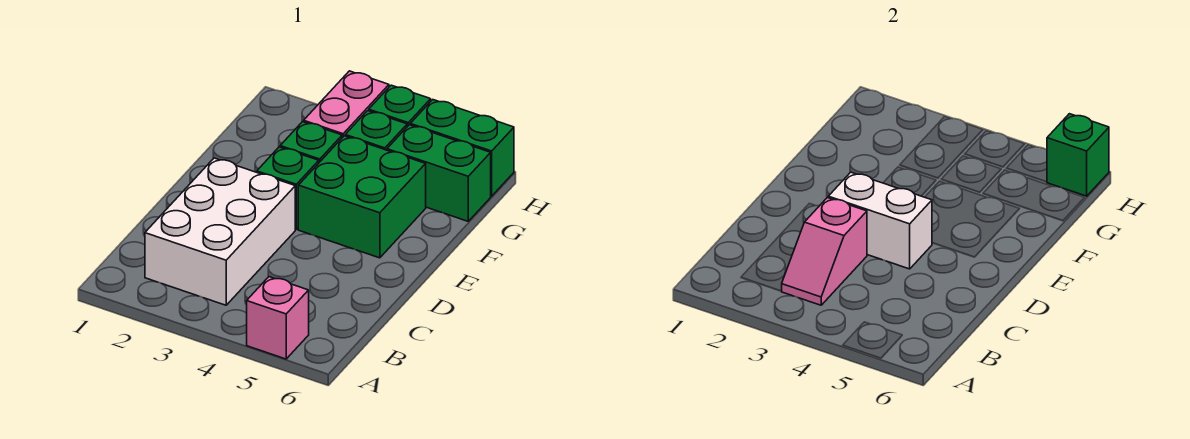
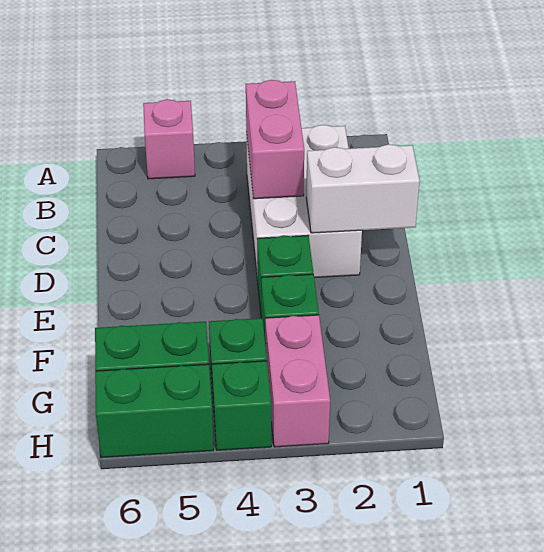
pink 1x2 slope [782,198,867,305] -> pink 1x2 brick [246,80,304,199]
white 1x2 brick [828,172,932,269] -> white 1x2 brick moved to [306,144,420,233]
green 2x2 brick [298,136,426,258] -> none
green 1x1 brick [1047,114,1109,196] -> none

